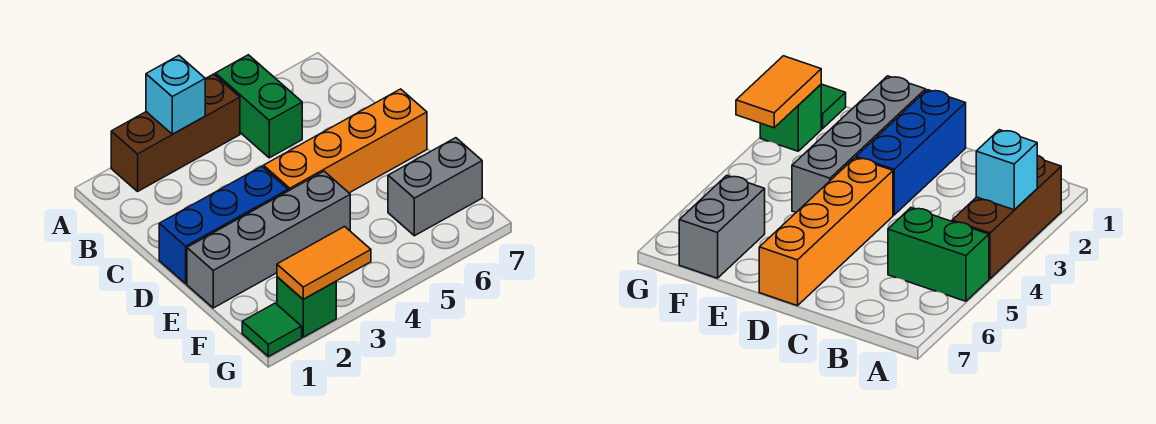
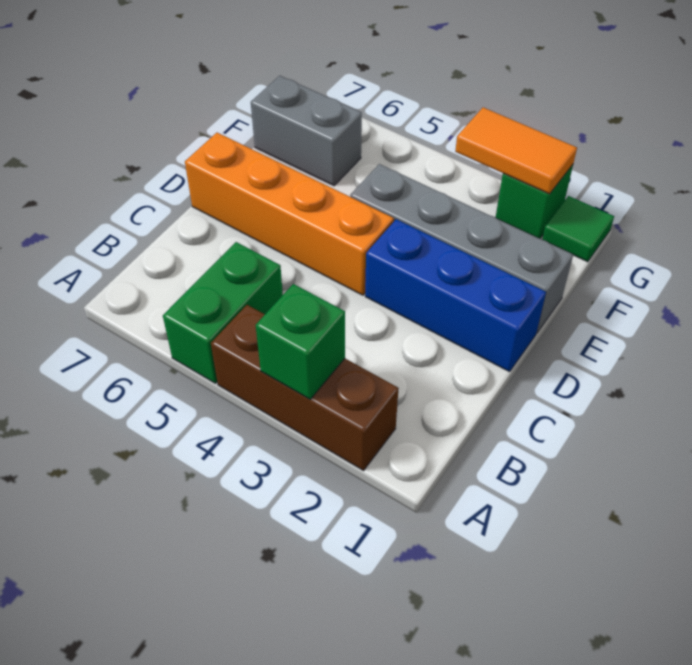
cyan 1x1 brick [146,56,205,134] -> green 1x1 brick [256,284,345,399]

